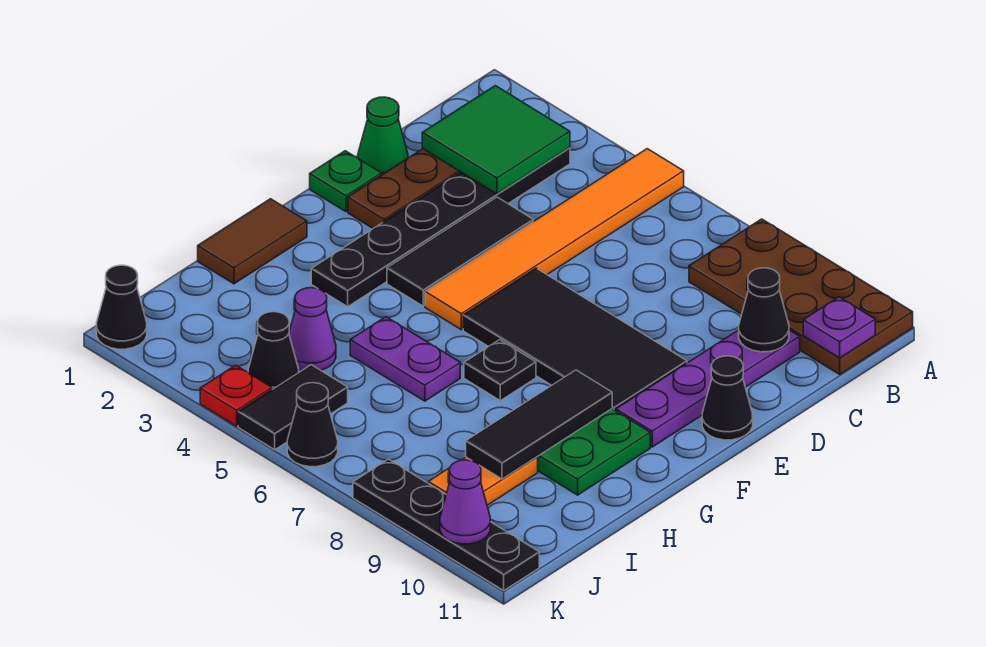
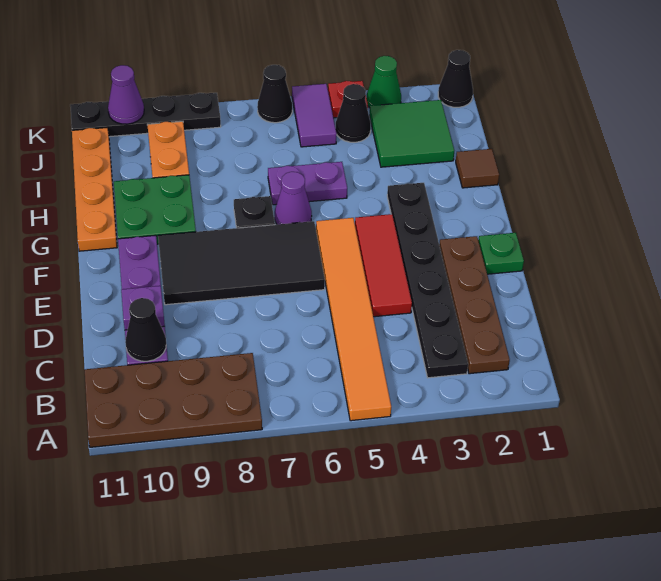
green 2x2 tile [422,86,570,194] -> green 2x2 tile moved to [370,100,454,167]
purple 1x1 plate [803,297,875,358] -> purple 1x1 plate moved to [121,286,165,330]
green 1x1 cone [358,97,408,175] -> green 1x1 cone moved to [367,56,401,108]
black 1x3 tile [387,197,533,306] -> red 1x3 tile [355,214,412,317]
black 1x1 cone [702,356,753,440] -> none
brown 1x2 tile [198,199,307,284] -> brown 1x1 tile [456,149,499,188]
black 1x3 tile [466,370,612,479] -> none
none -> orange 1x4 plate [72,127,117,251]
purple 1x1 cone [289,288,336,371] -> purple 1x1 cone moved to [275,172,312,224]
black 1x2 tile [238,365,348,450] -> purple 1x2 tile [292,84,337,147]

